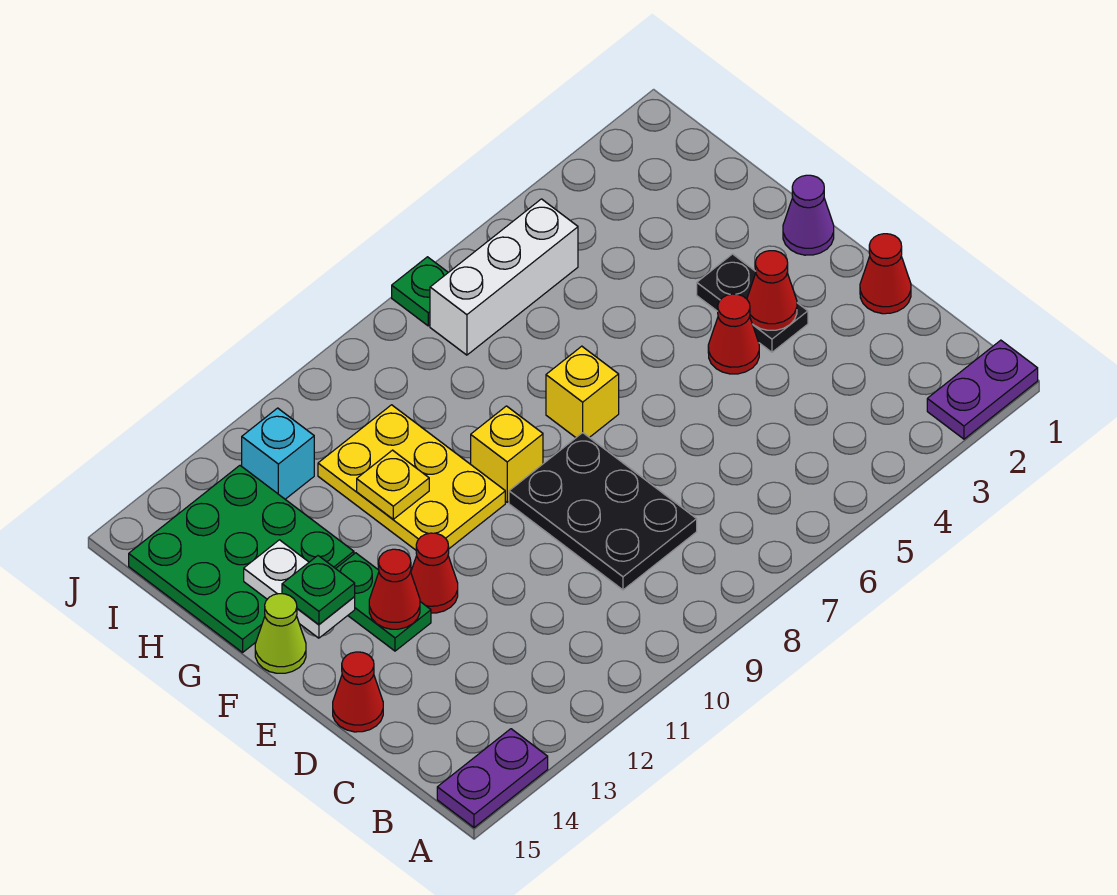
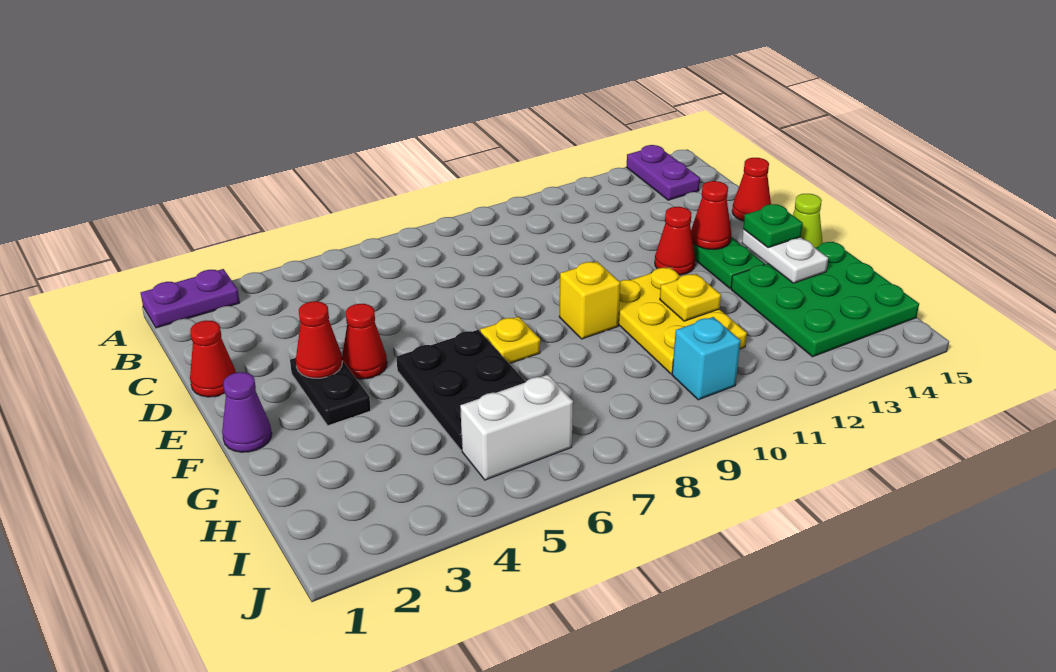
purple 1x2 plate [437,729,548,828] -> purple 1x2 plate turned to [627,145,700,200]
black 2x3 plate [509,433,697,590] -> black 2x3 plate moved to [396,330,526,450]
yellow 1x1 brick [546,346,619,437] -> yellow 1x1 plate [480,317,540,364]
white 1x3 brick [430,199,578,355] -> white 1x2 brick [460,375,573,480]
cyan 1x1 brick [242,408,314,499] -> cyan 1x1 brick moved to [672,317,741,400]
green 1x1 plate [392,257,448,326] -> none

